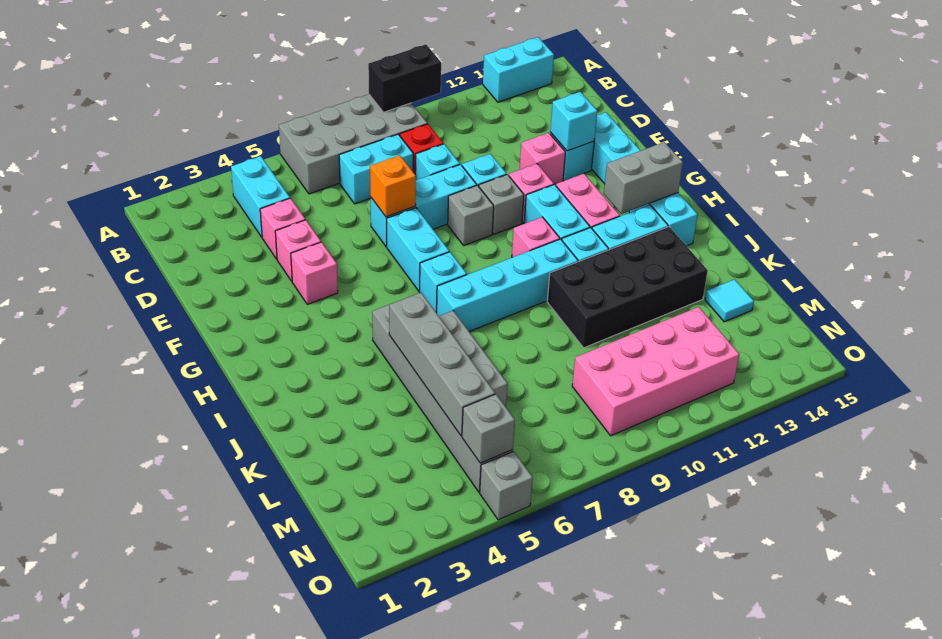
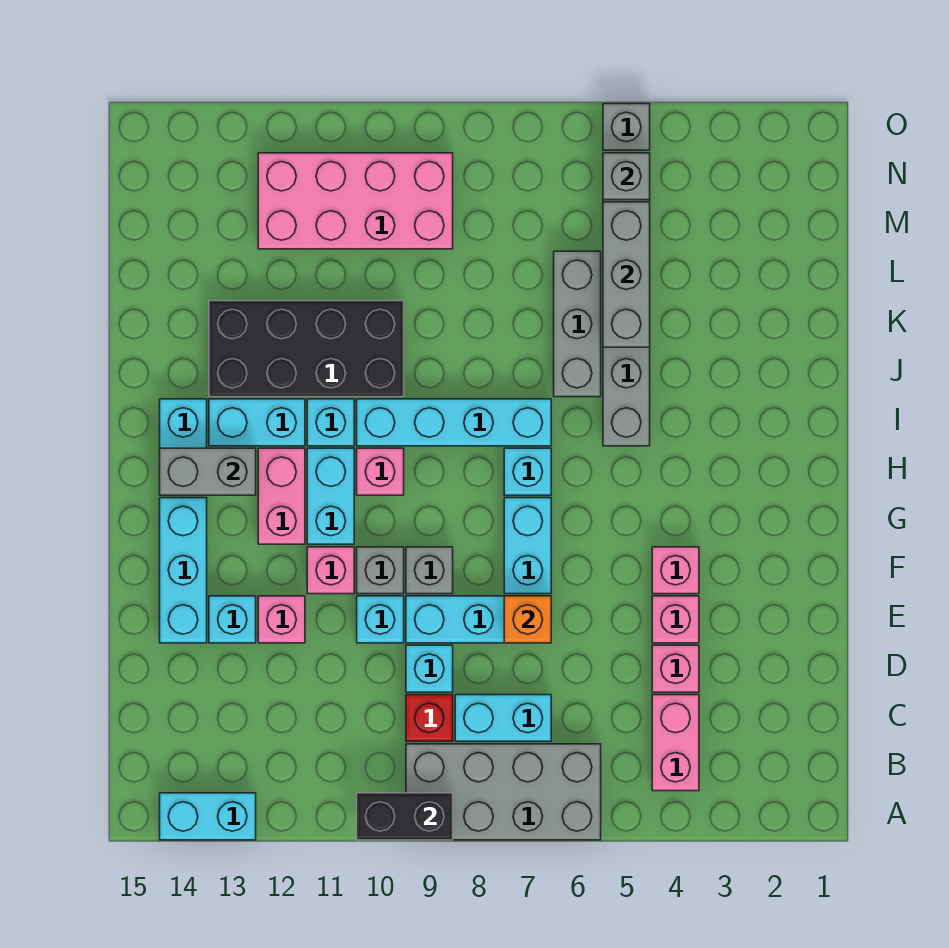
cyan 1x2 brick [231,156,290,237] -> pink 1x2 brick [652,695,699,791]
cyan 1x1 brick [550,92,597,151] -> none
grey 1x4 brick [389,293,495,436] -> grey 1x3 brick [603,202,650,347]
cyan 1x1 tile [705,279,754,322] -> none

